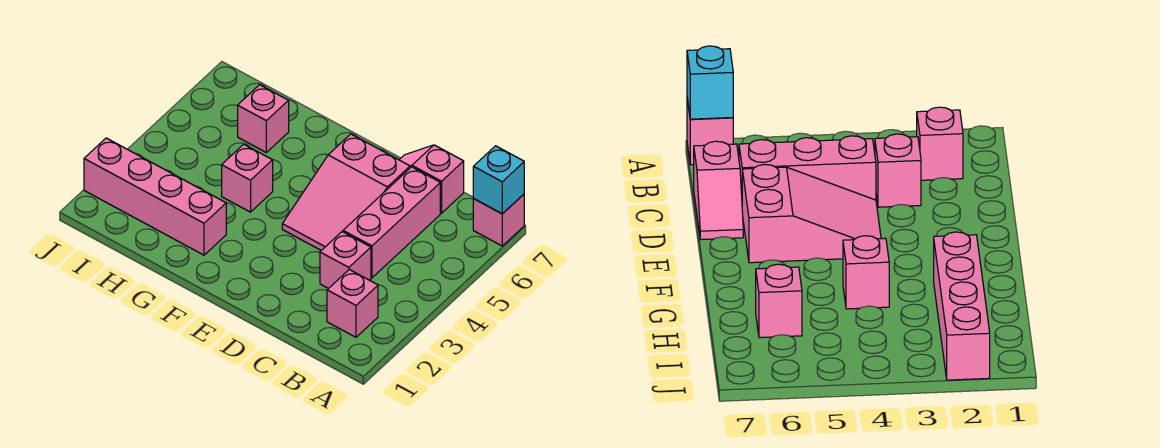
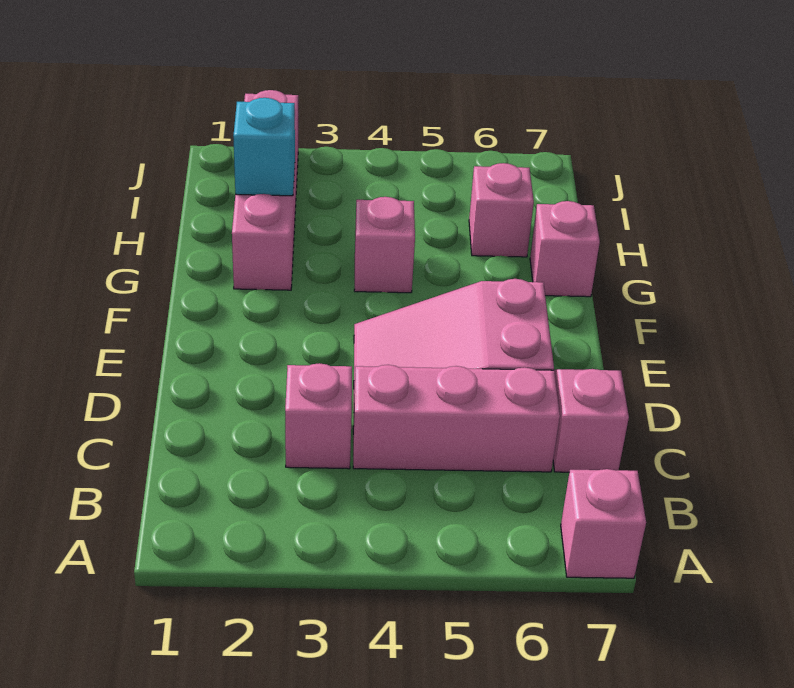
cyan 1x1 brick [473,146,524,214] -> cyan 1x1 brick moved to [233,98,295,196]
pink 1x1 brick [327,270,378,337] -> pink 1x1 brick moved to [530,201,600,297]

